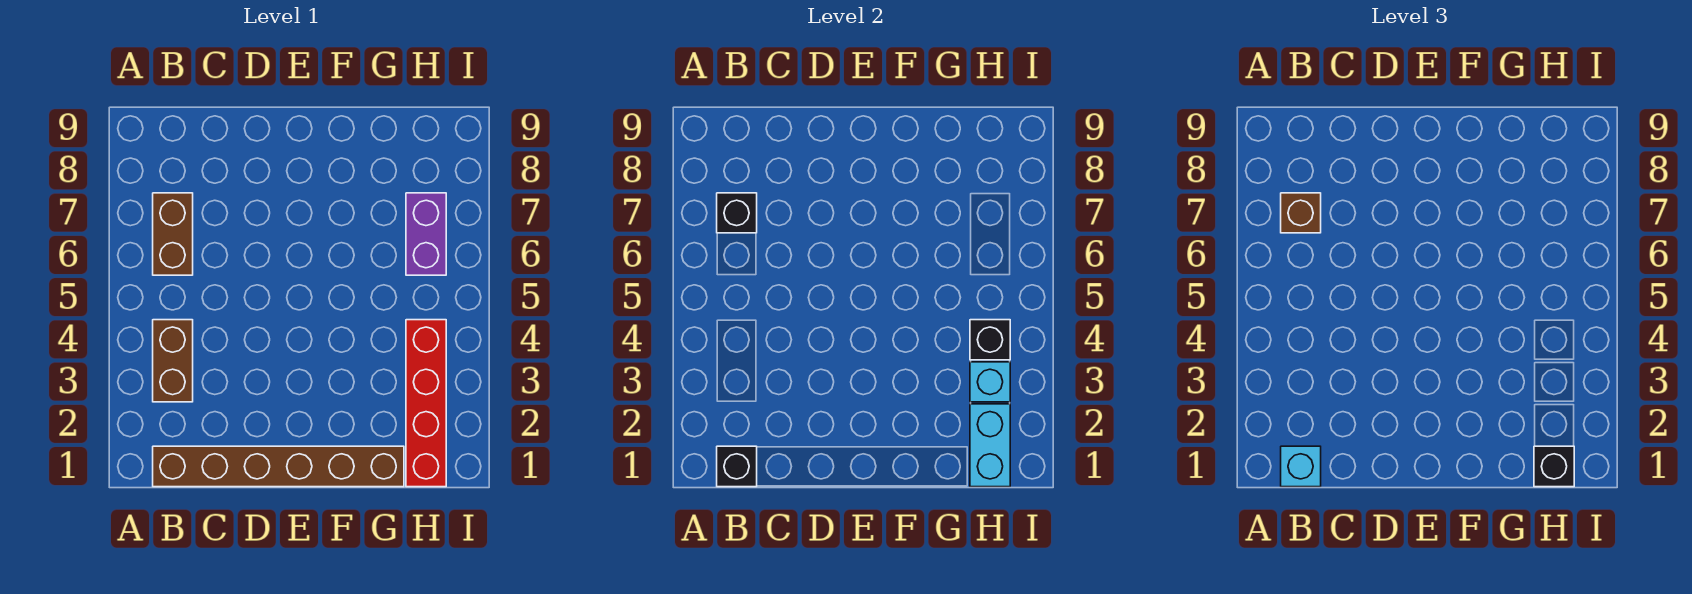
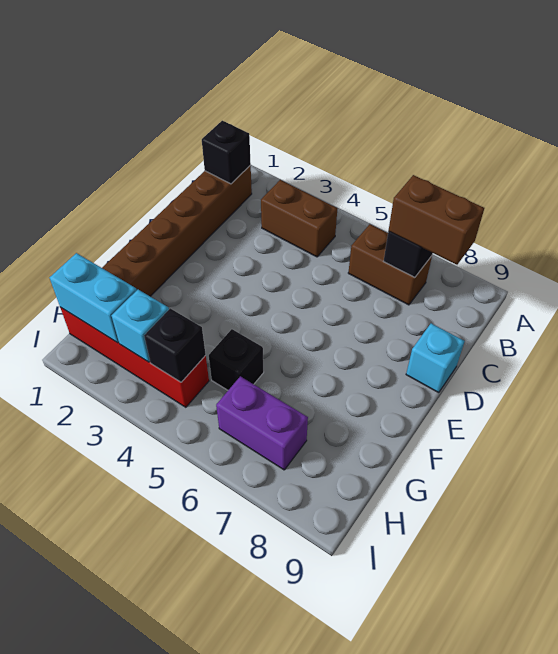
cyan 1x1 brick [1281,446,1321,487] -> cyan 1x1 brick moved to [406,323,465,393]
brown 1x1 brick [1281,193,1321,233] -> brown 1x2 brick [389,175,484,265]
black 1x1 brick [1534,446,1574,487] -> black 1x1 brick moved to [209,329,264,390]

